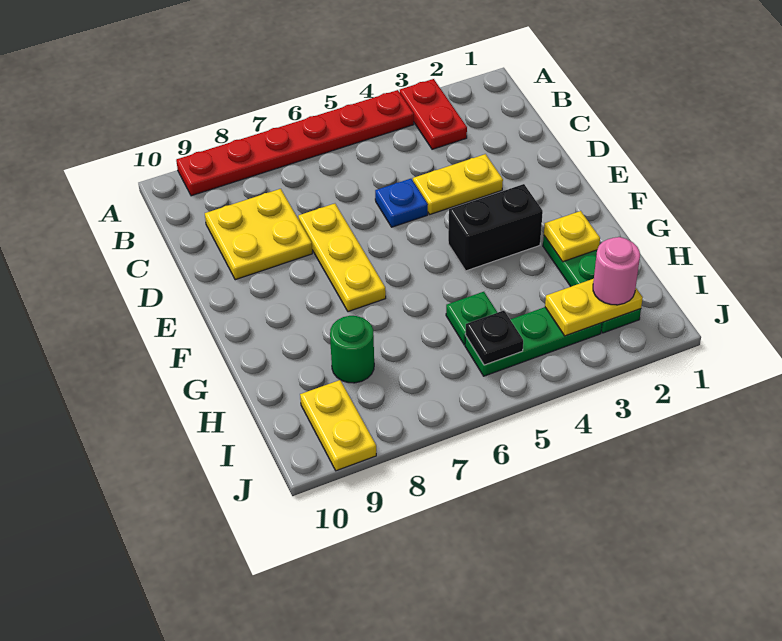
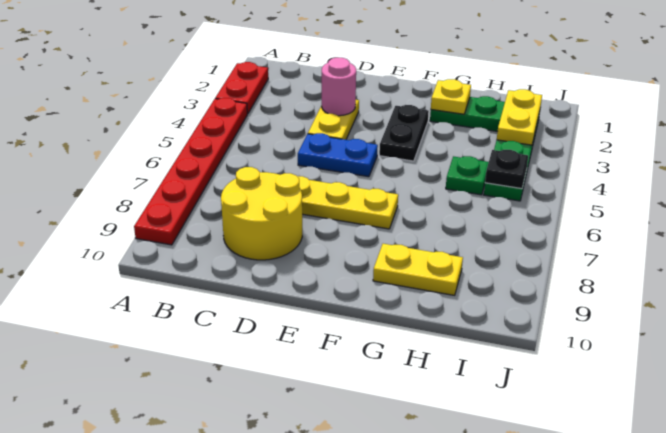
red 1x2 plate [400,79,467,149] -> red 1x2 plate turned to [215,62,268,114]
yellow 2x2 plate [205,189,312,280] -> yellow 2x2 round brick [221,167,302,260]
blue 1x1 plate [375,179,428,227] -> blue 1x2 plate [298,133,378,177]
black 1x2 brick [448,184,543,271] -> black 1x2 plate [379,105,429,161]
green 1x1 round brick [330,316,374,383] -> none
pink 1x1 round brick [593,237,640,305] -> pink 1x1 round brick moved to [322,58,356,116]
yellow 1x2 plate [300,380,376,471] -> yellow 1x2 plate moved to [373,244,463,295]

